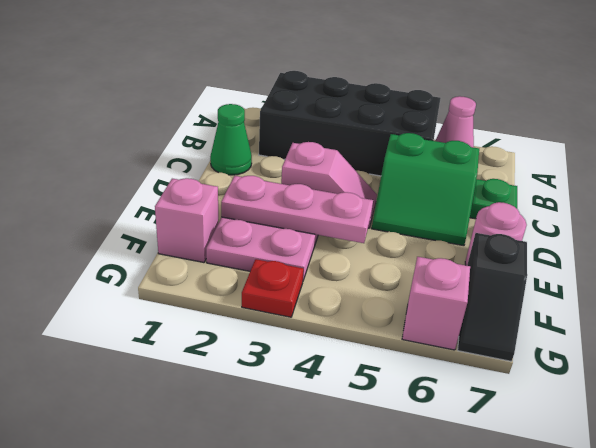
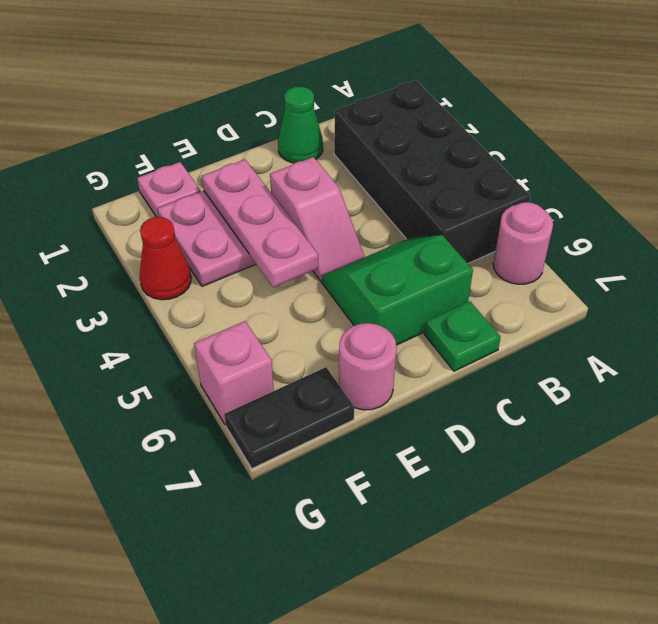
pink 1x1 cone [435,96,476,147] -> pink 1x1 round brick [493,202,553,284]
green 2x2 slope [372,133,479,246] -> green 2x2 slope turned to [322,235,473,345]
pink 1x1 brick [155,178,218,262] -> pink 1x1 plate [137,162,201,217]
black 1x2 slope [458,233,527,361] -> black 1x2 plate [224,367,354,468]
red 1x1 plate [242,259,304,317] -> red 1x1 cone [139,217,191,300]

